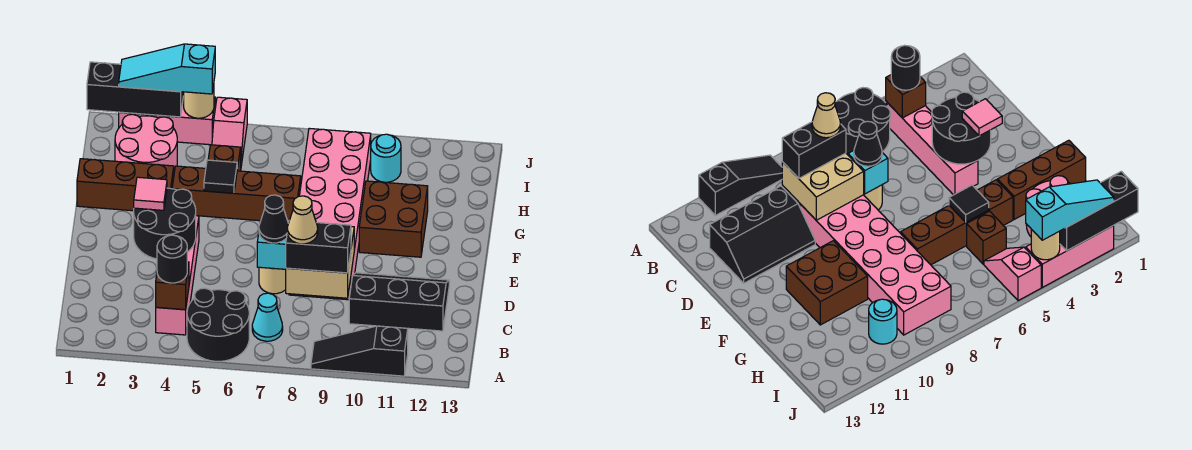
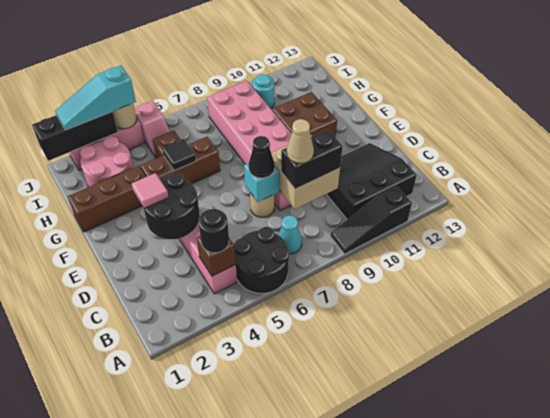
black 2x3 slope [349,273,449,331] -> black 3x3 slope [327,143,417,219]
brown 1x4 brick [172,166,301,222] -> brown 1x3 brick [140,137,220,184]

